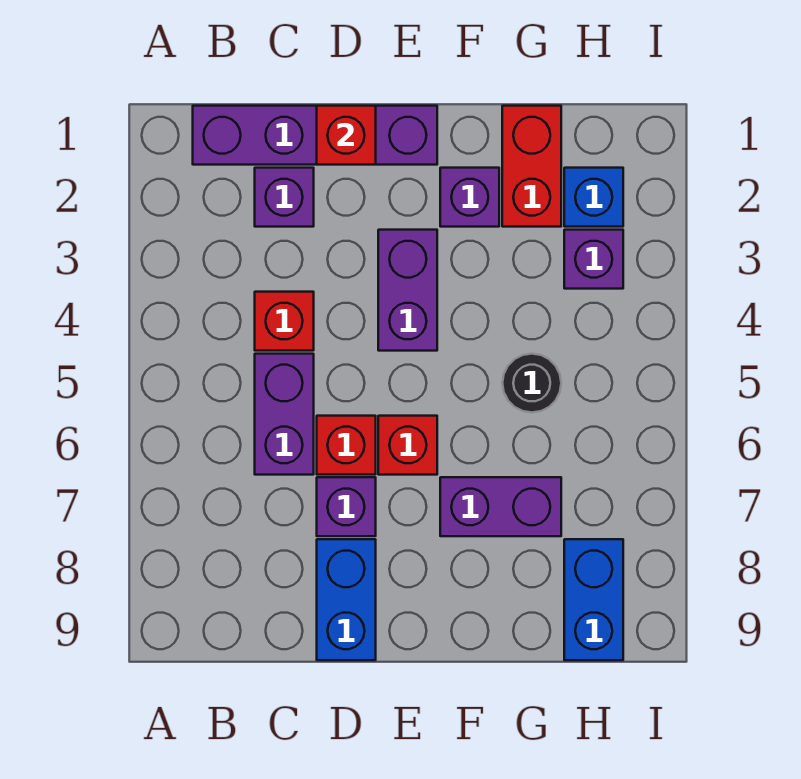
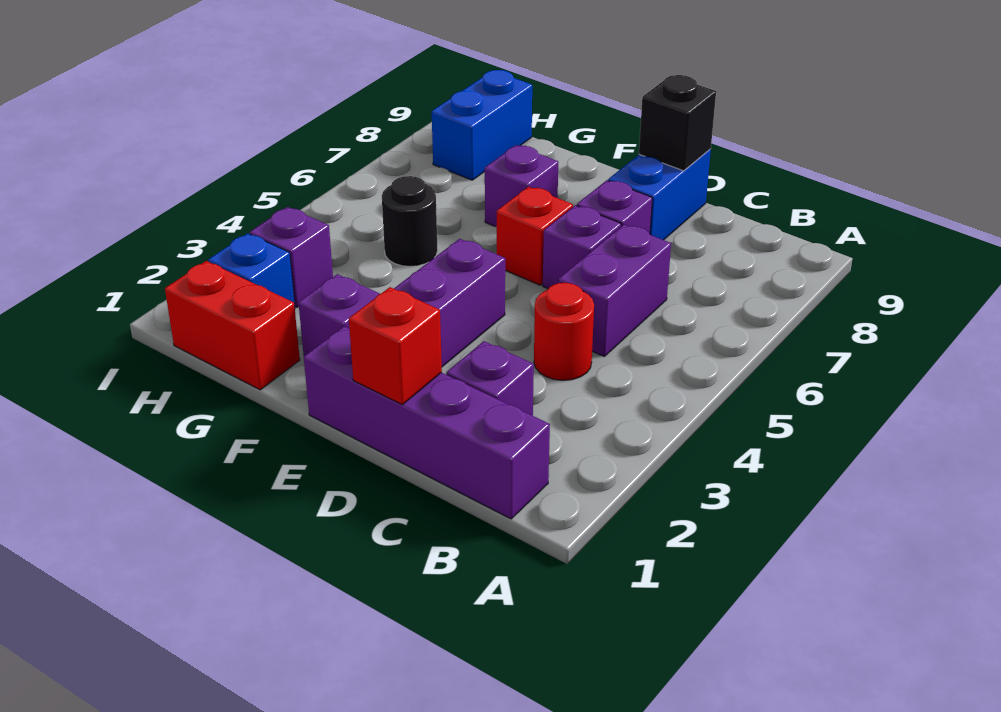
red 1x1 brick [255,292,314,351] -> red 1x1 round brick [534,283,594,380]
red 1x1 brick [317,416,376,475] -> purple 1x1 brick [543,205,621,289]
none -> black 1x1 brick [639,75,716,171]
purple 1x2 brick [440,477,561,536] -> purple 1x1 brick [485,145,558,227]
red 1x2 brick [502,106,561,227] -> red 1x2 brick turned to [165,261,300,390]

